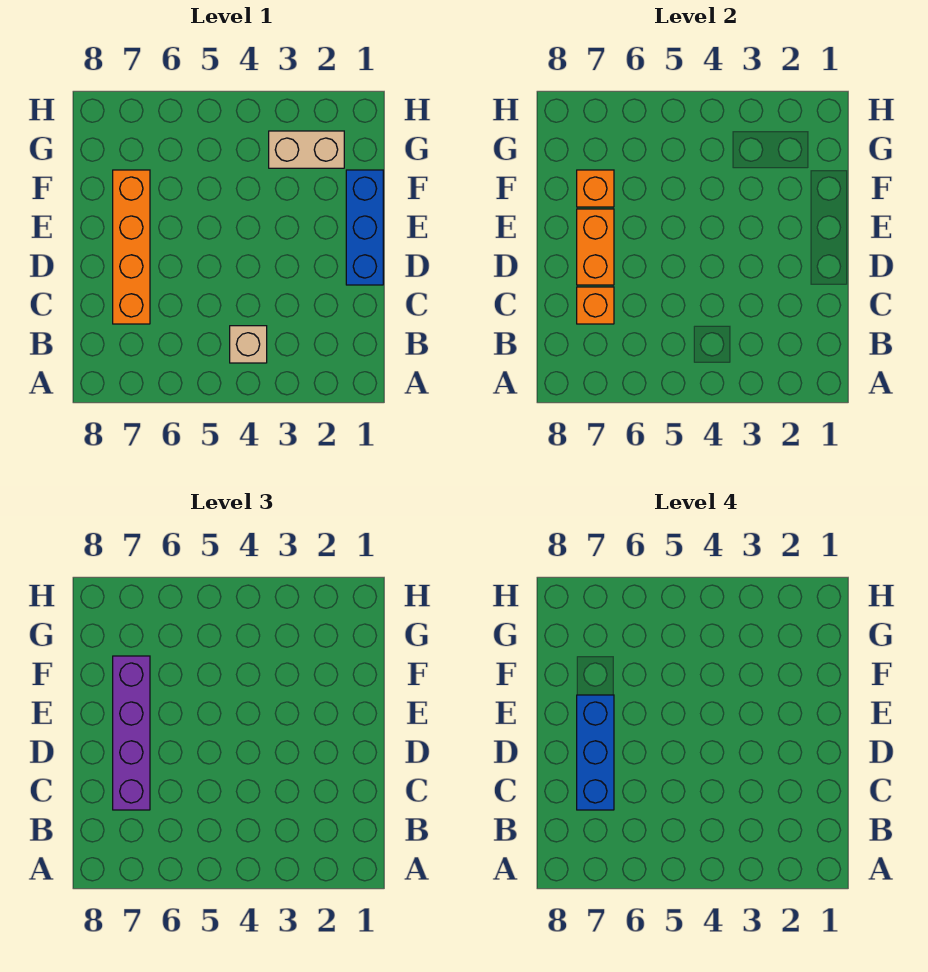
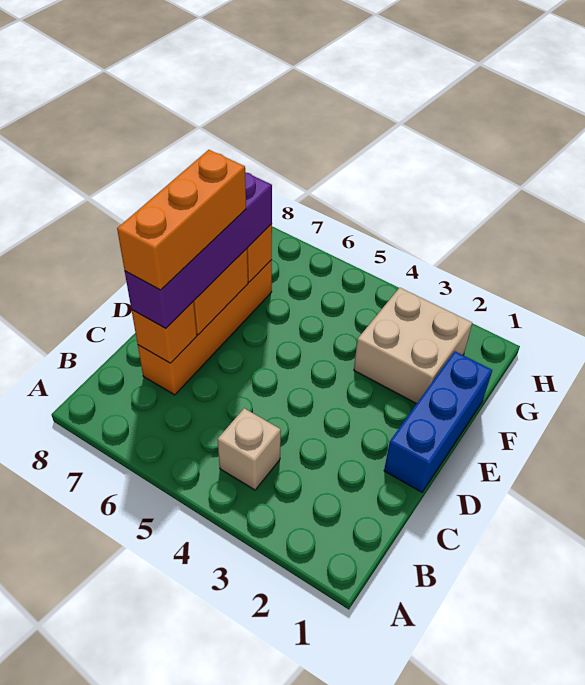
blue 1x3 brick [577,695,614,810] -> orange 1x3 brick [117,150,246,290]
tan 1x2 brick [269,131,344,168] -> tan 2x2 brick [354,288,472,404]

